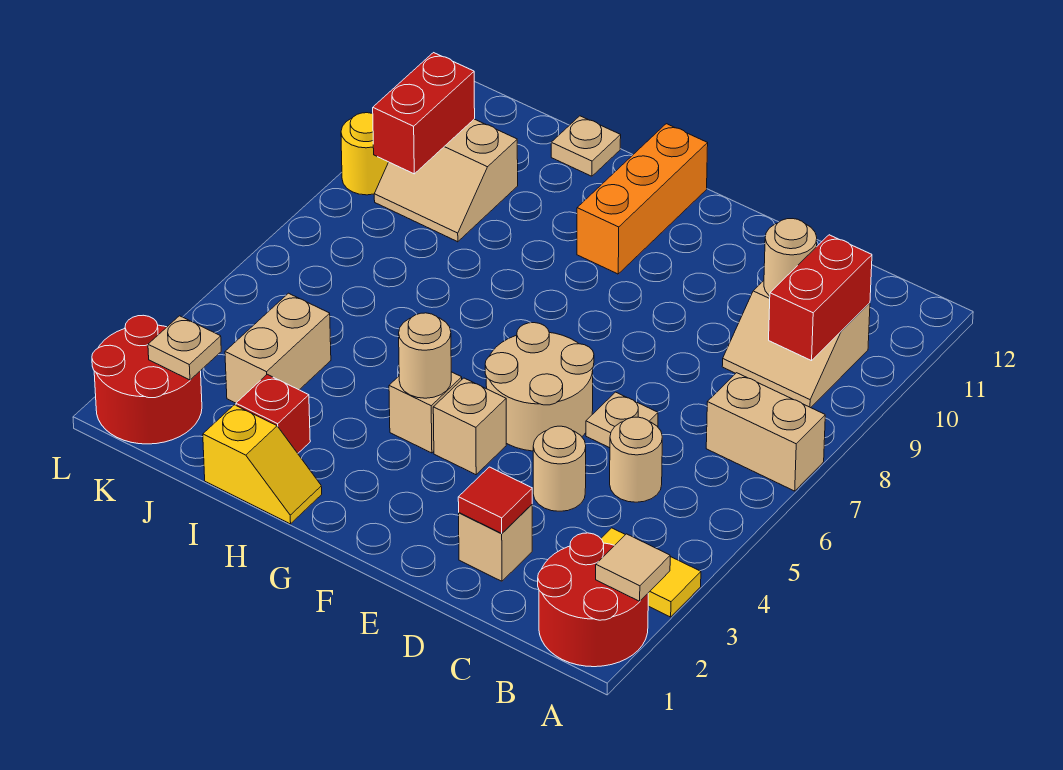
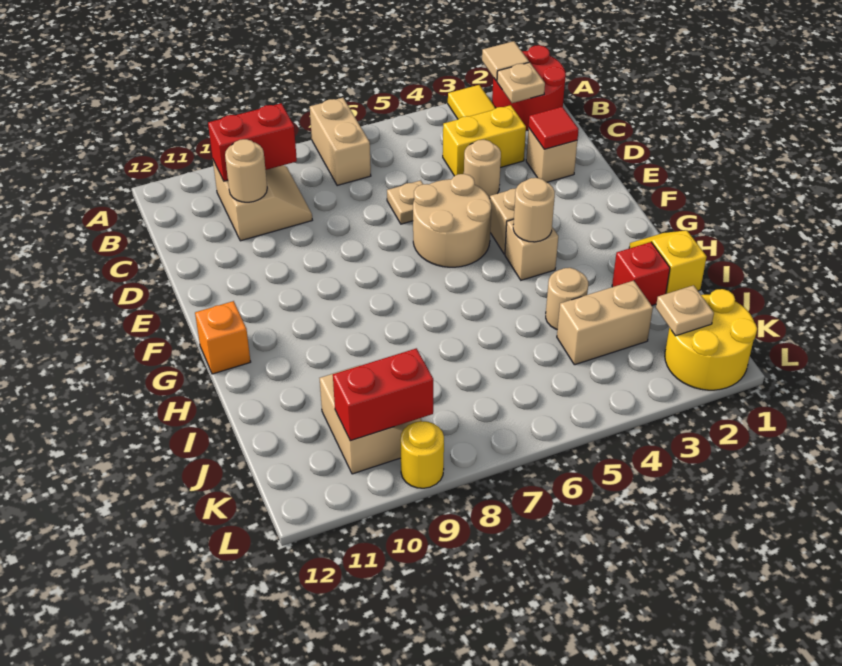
none -> yellow 1x2 brick [443,105,526,176]
tan 1x1 round brick [610,417,662,502] -> tan 1x1 round brick moved to [546,268,588,329]
orange 1x3 brick [577,124,708,274] -> orange 1x1 brick [195,301,251,374]
tan 1x1 plate [551,116,621,176] -> tan 1x1 plate moved to [497,62,545,103]
red 2x2 round brick [92,315,202,444] -> yellow 2x2 round brick [665,289,757,390]

